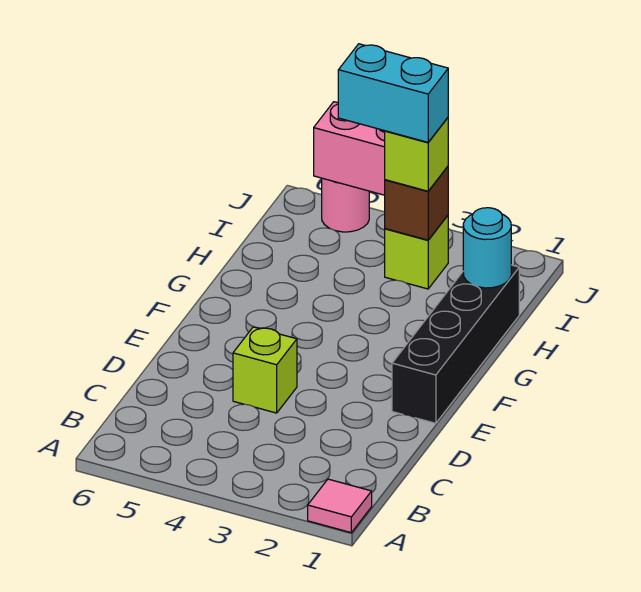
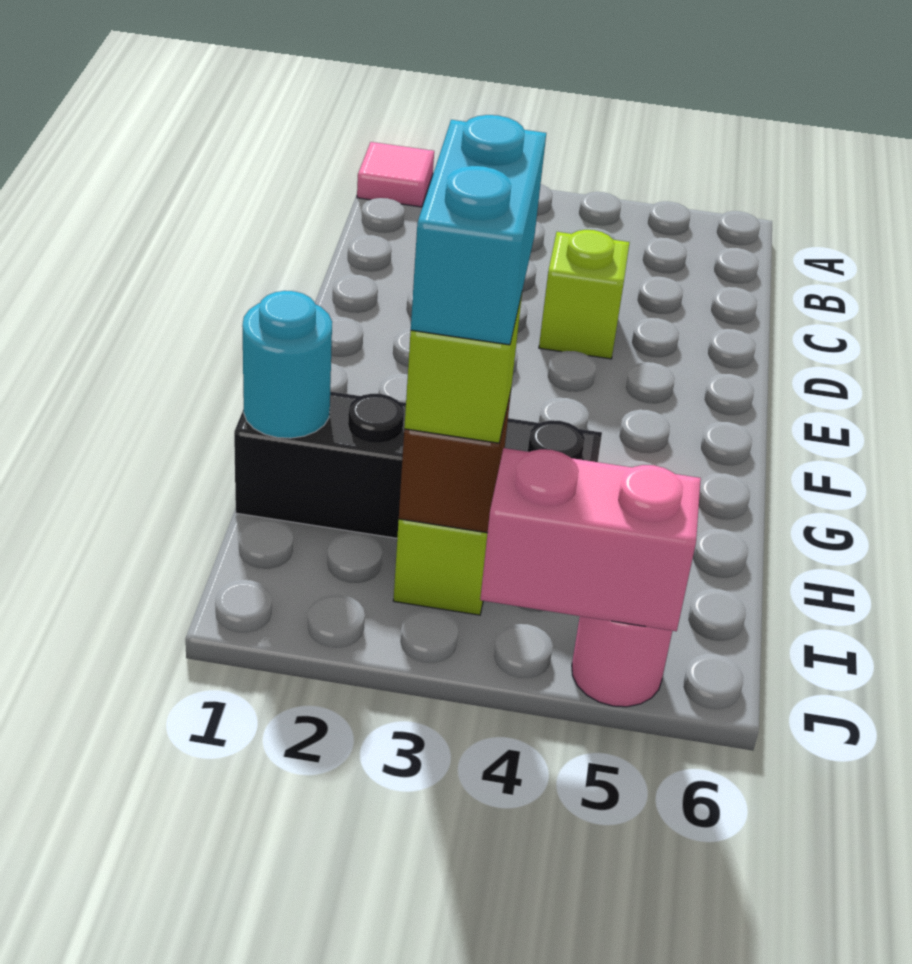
black 1x4 brick [392,265,519,423] -> black 1x4 brick turned to [234,392,602,538]
cyan 1x2 brick [338,44,448,142] -> cyan 1x2 brick turned to [411,115,546,345]

